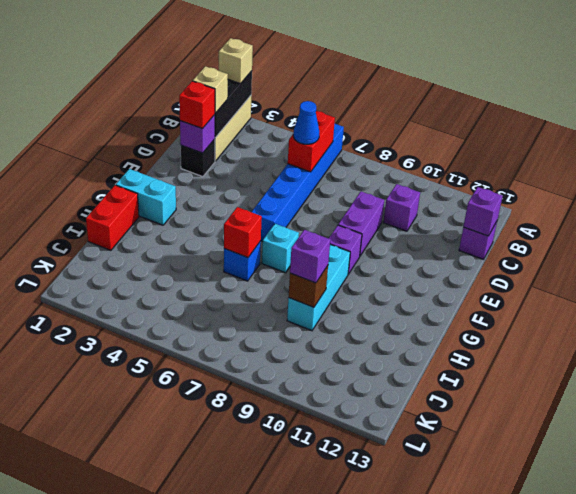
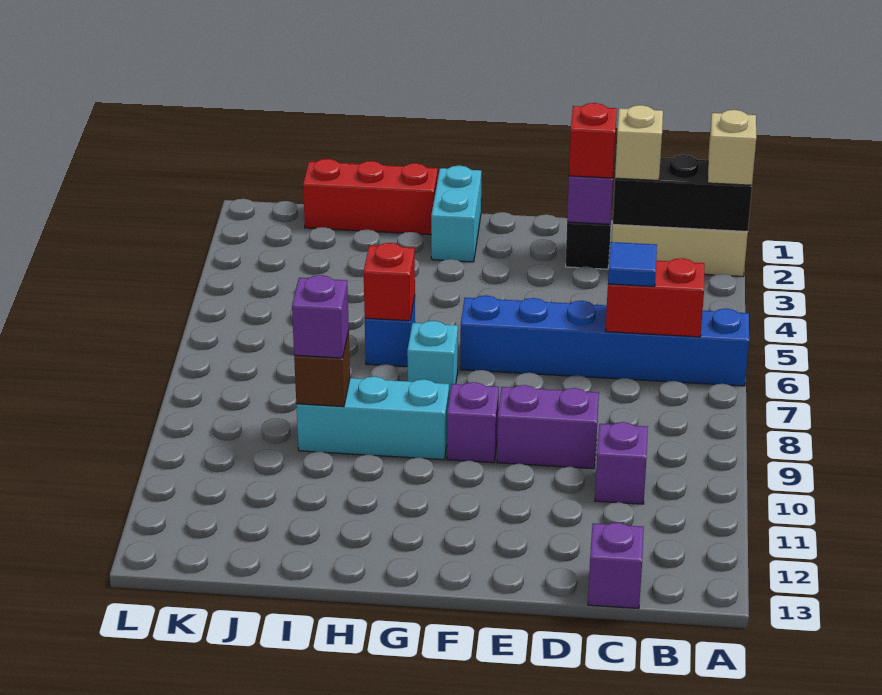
blue 1x1 cone [293,101,319,144] -> blue 1x1 tile [608,242,657,287]
purple 1x1 brick [463,187,502,236] -> none
red 1x2 brick [86,185,139,250] -> red 1x3 brick [303,159,438,235]

